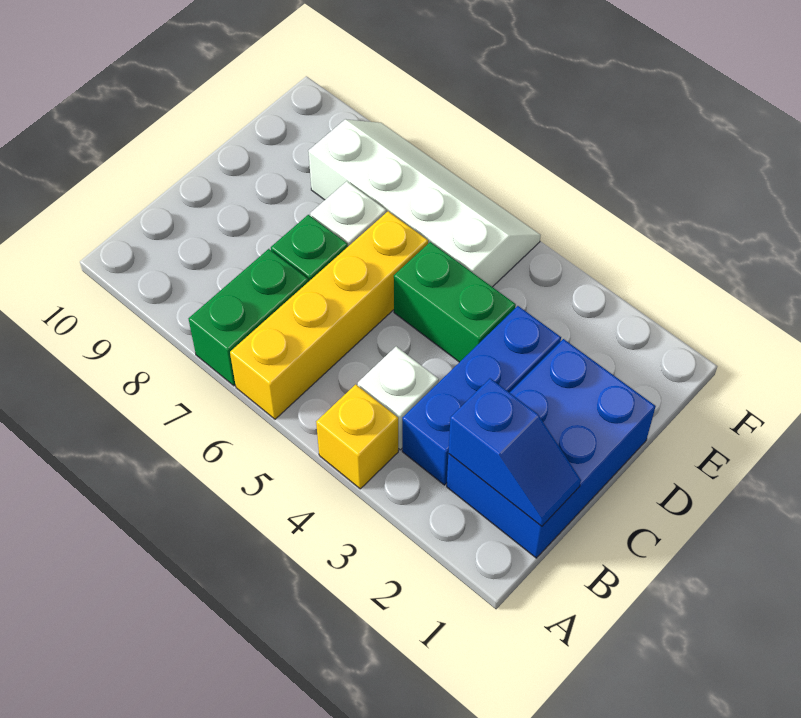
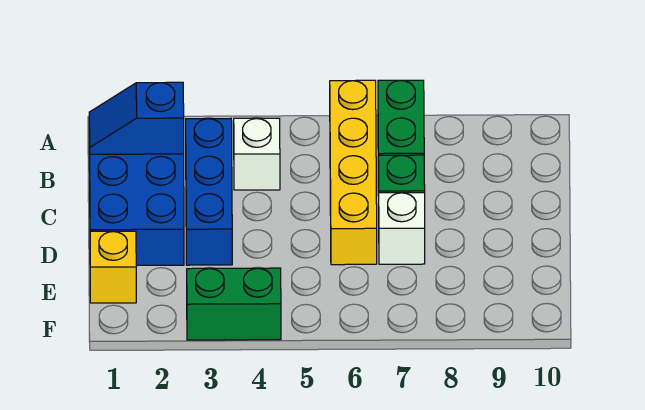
yellow 1x1 brick [316,384,398,489] -> yellow 1x1 brick moved to [90,231,136,303]
green 1x2 brick [394,242,516,362] -> green 1x2 brick moved to [187,268,281,340]
white 2x4 slope [308,119,541,287] -> none

